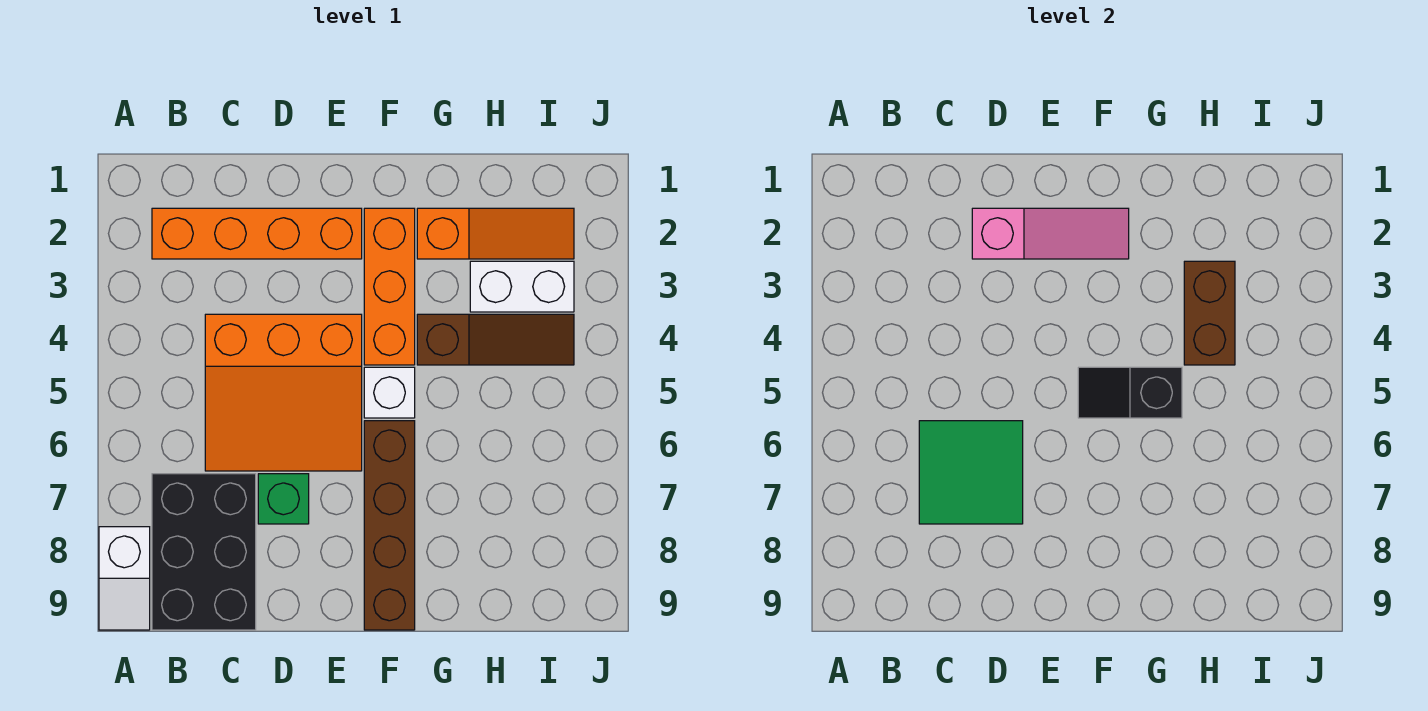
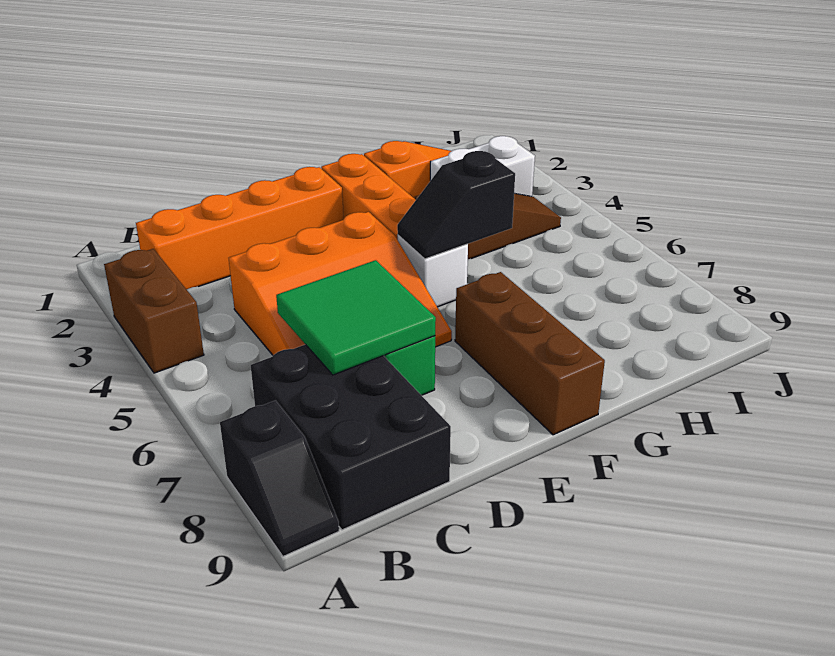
white 1x2 slope [99,527,150,630] -> black 1x2 slope [220,400,339,556]
pink 1x3 slope [972,208,1129,259] -> none
brown 1x4 brick [364,421,415,630] -> brown 1x3 brick [455,272,605,435]
brown 1x2 brick [1184,261,1235,365] -> brown 1x2 brick moved to [104,249,204,373]

